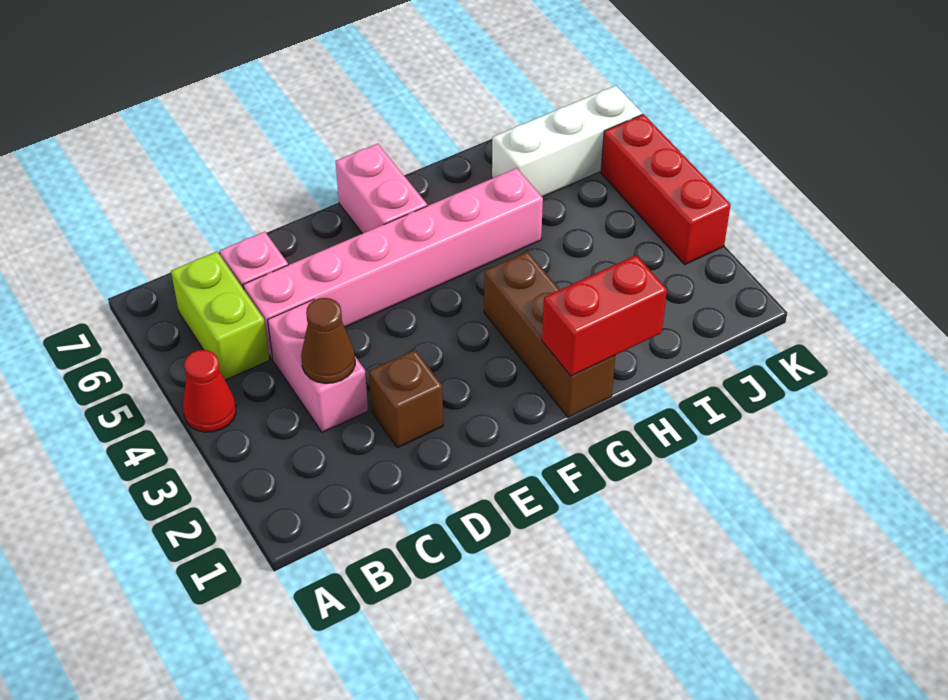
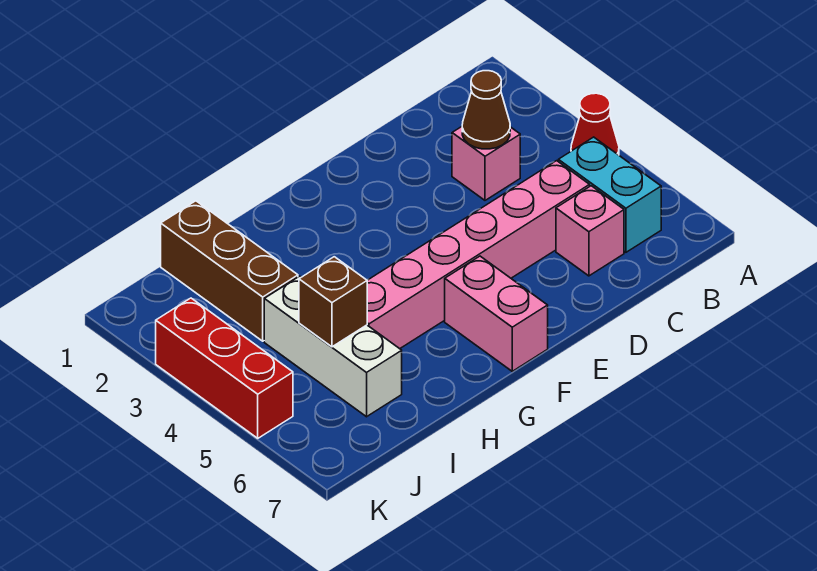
lime 1x2 brick [171,252,270,380] -> cyan 1x2 brick [558,137,661,252]
pink 1x2 brick [268,300,368,432] -> pink 1x1 brick [452,127,520,200]
brown 1x1 brick [369,350,443,448] -> brown 1x1 brick moved to [299,257,367,347]
brown 1x3 brick [484,252,615,417] -> brown 1x3 brick moved to [161,201,298,341]
red 1x2 brick [542,255,667,376] -> none
white 1x3 brick [492,86,642,197] -> white 1x3 brick turned to [264,276,402,417]

